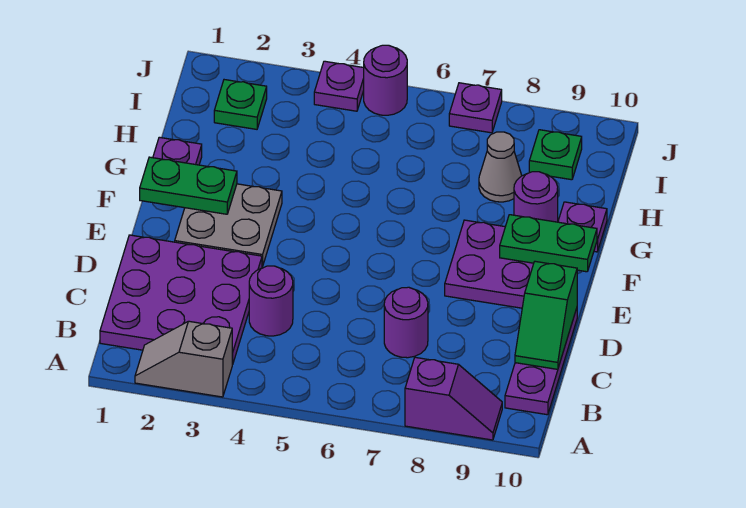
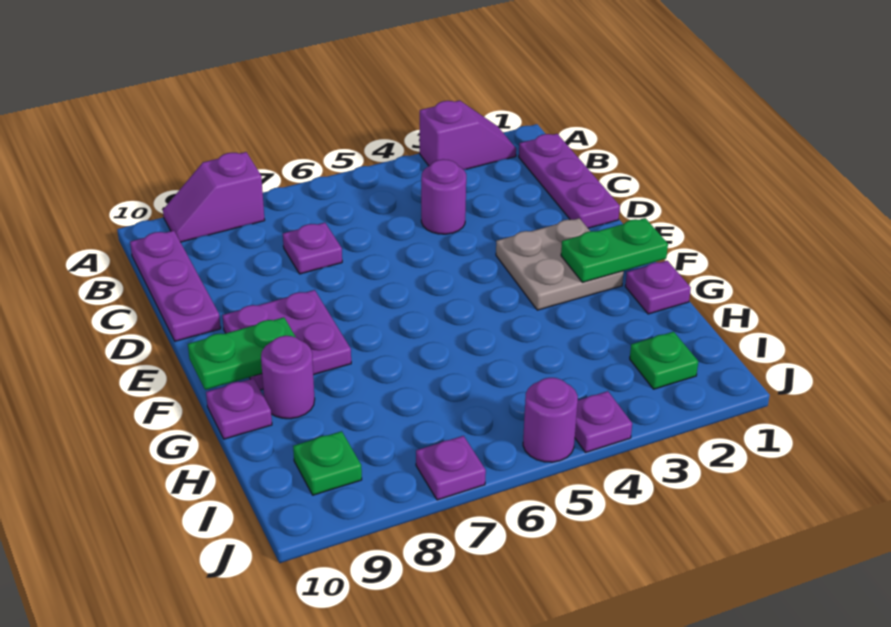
grey 1x2 slope [135,321,233,397] -> purple 1x2 slope [420,100,516,170]
purple 3x3 plate [100,235,262,364] -> purple 1x3 plate [519,134,620,228]
purple 1x1 round brick [384,287,428,358] -> purple 1x1 plate [283,223,342,274]
green 1x2 slope [515,261,577,369] -> none
grey 1x1 cone [479,132,522,202] -> none

